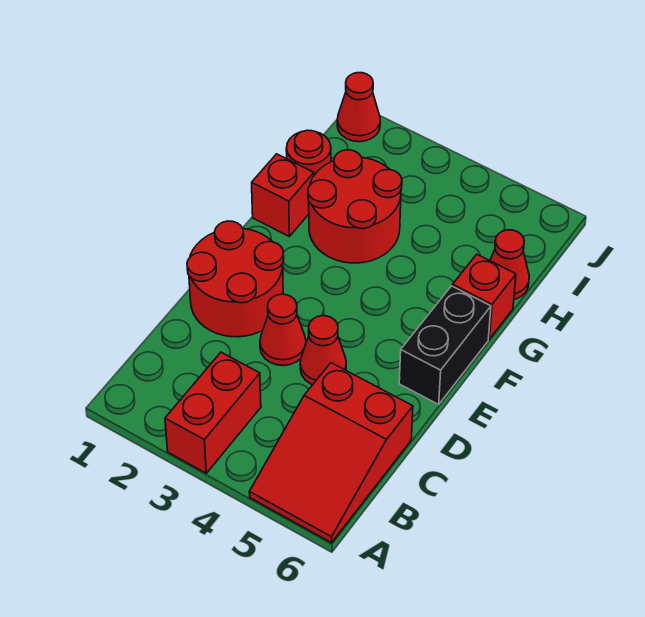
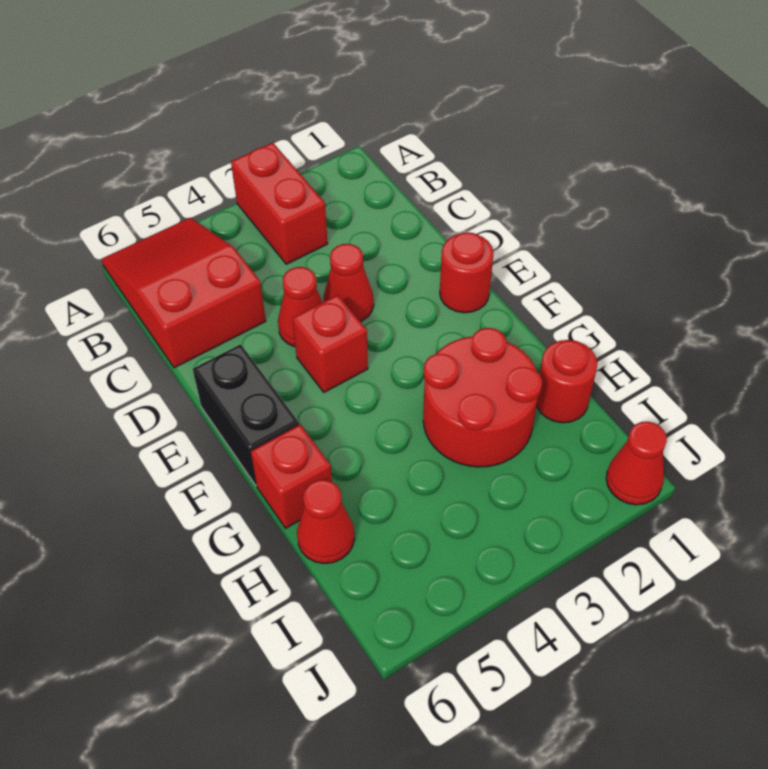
red 2x2 round brick [187,221,284,337] -> red 1x1 round brick [440,232,493,313]
red 1x1 brick [252,154,314,236] -> red 1x1 brick moved to [292,295,368,392]

